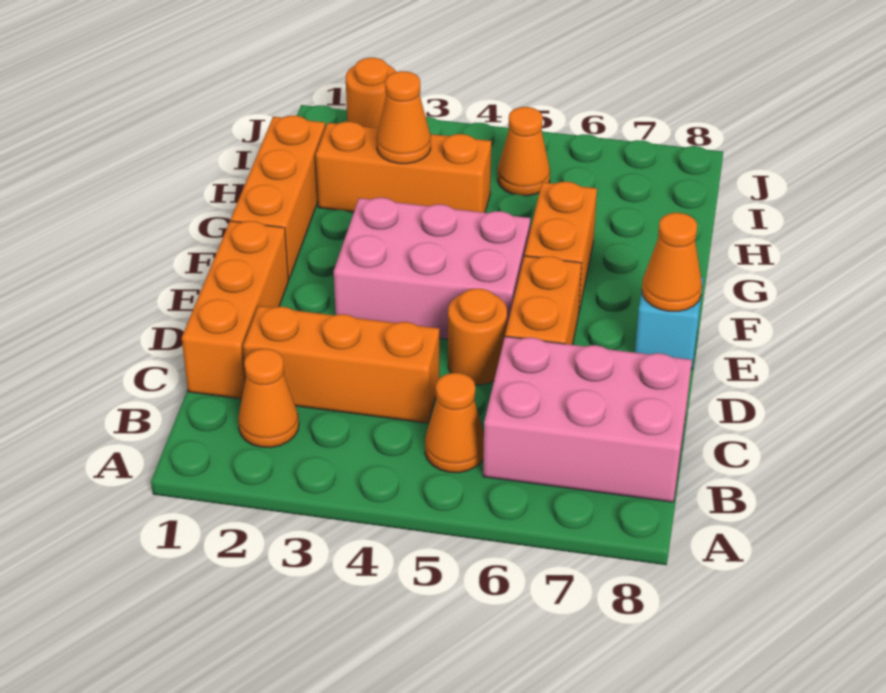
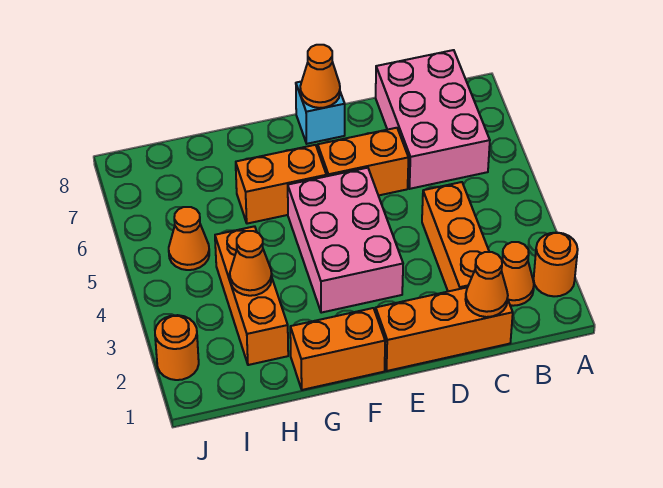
orange 1x1 cone [425,373,484,473] -> orange 1x1 cone moved to [465,252,508,317]
orange 1x1 round brick [448,289,507,385] -> orange 1x1 round brick moved to [534,233,578,296]
orange 1x3 brick [231,116,325,279] -> orange 1x2 brick [290,308,385,390]

